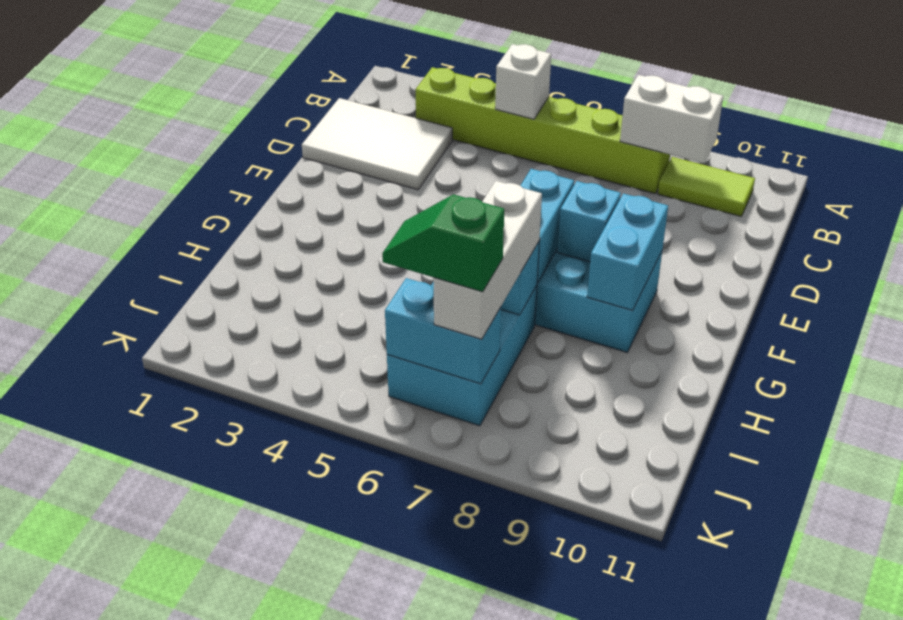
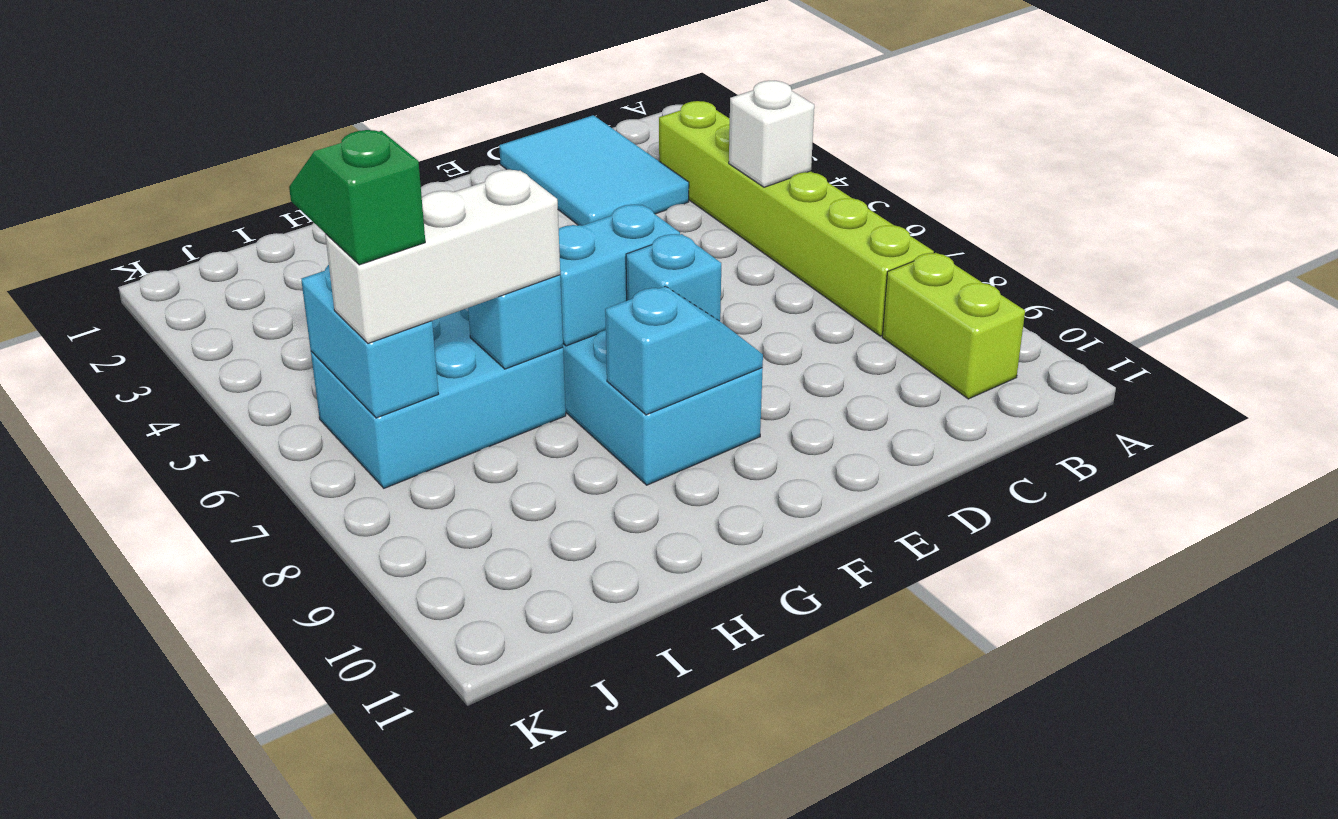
white 1x2 brick [620,75,723,163] -> none
lime 1x2 tile [658,157,755,216] -> lime 1x2 brick [882,253,1025,399]
white 2x3 tile [302,98,452,190] -> cyan 2x3 tile [499,115,689,226]
cyan 1x2 brick [587,193,668,310] -> cyan 1x2 slope [605,286,763,415]

